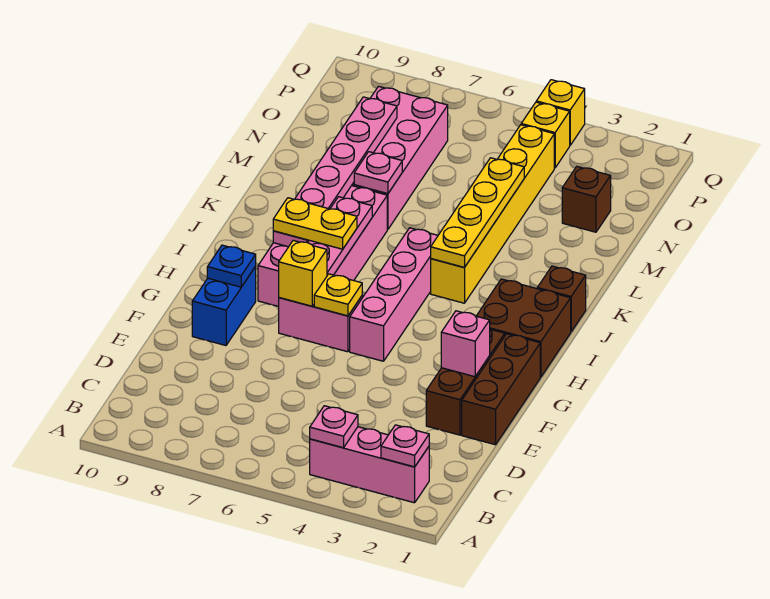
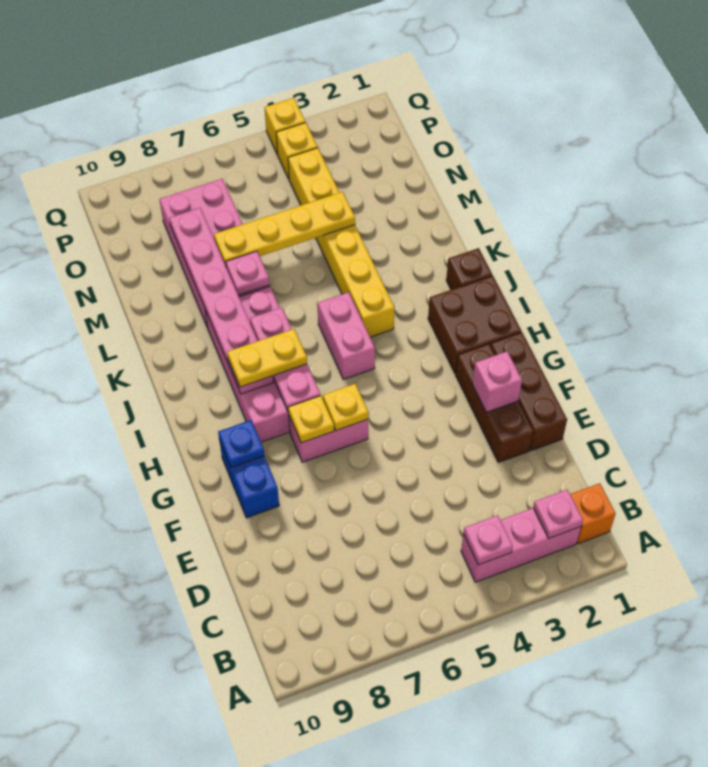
none -> orange 1x1 brick [570,483,616,544]
pink 1x4 brick [350,228,438,361] -> pink 1x2 brick [318,292,375,379]
yellow 1x1 brick [279,240,327,306] -> yellow 1x1 plate [288,396,334,443]
yellow 1x4 plate [431,158,524,268] -> yellow 1x4 plate turned to [214,192,355,265]
brown 1x1 brick [562,167,611,232] -> none

